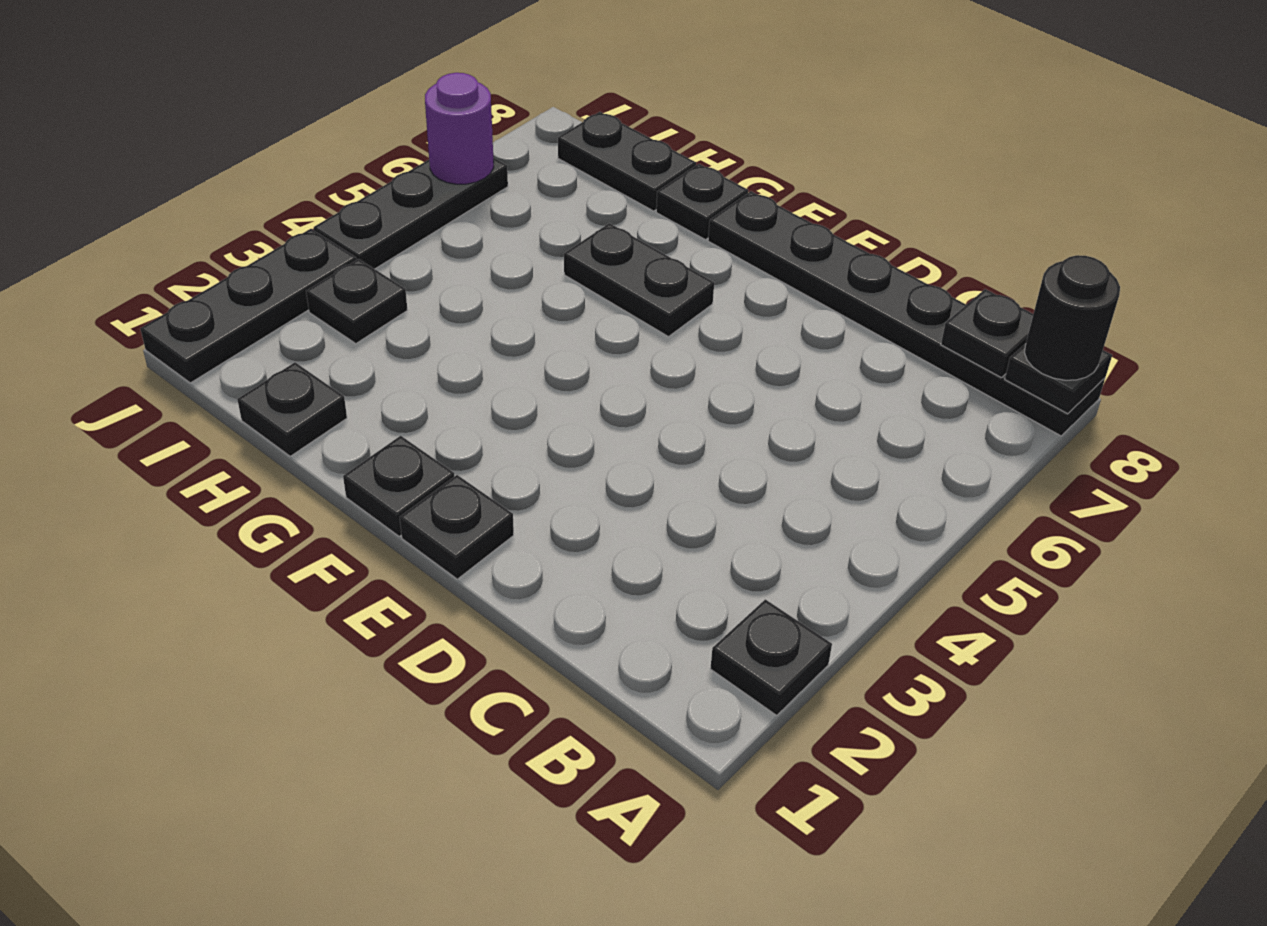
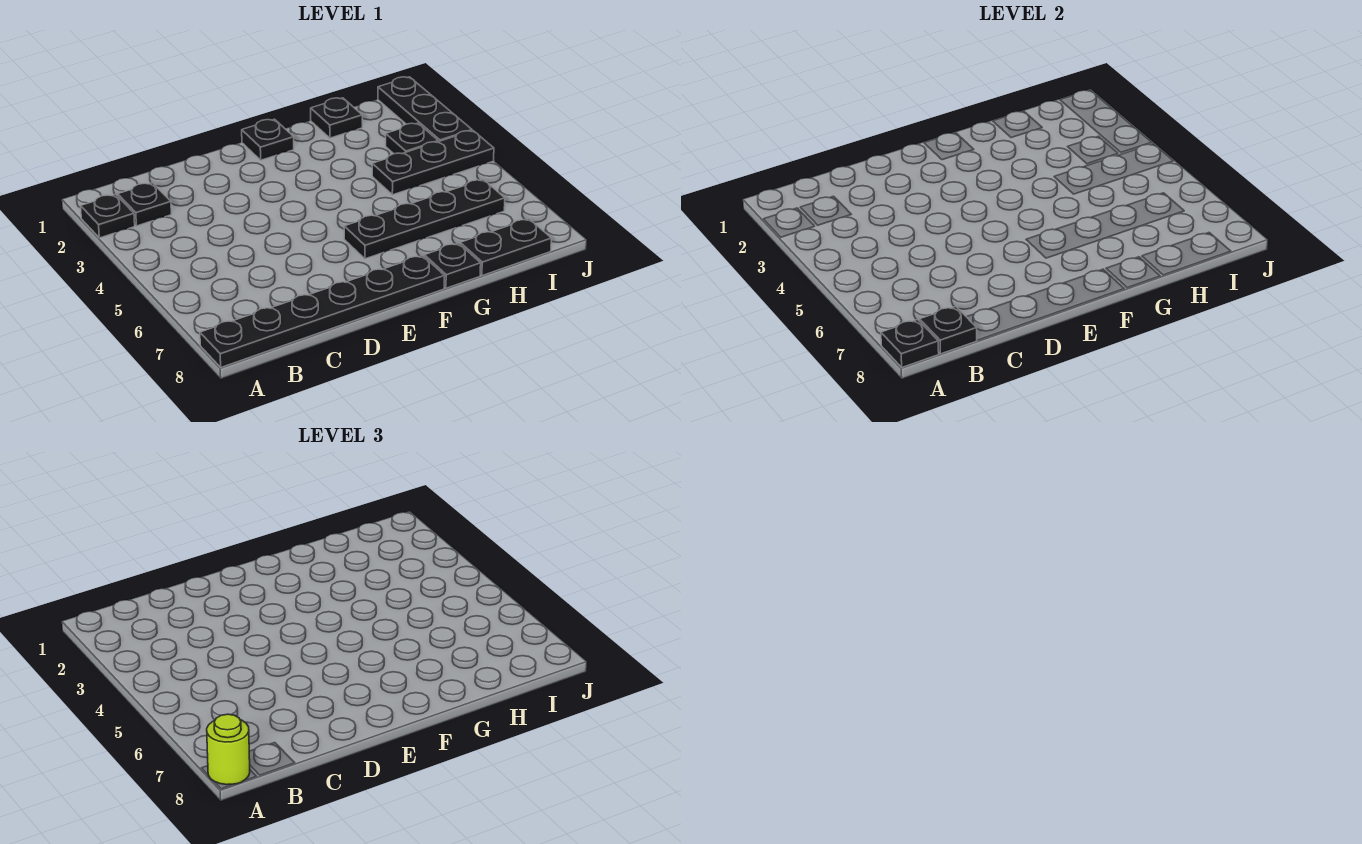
black 1x1 round brick [1025,255,1120,380] -> lime 1x1 round brick [207,714,250,785]
black 1x1 plate [400,475,514,579] -> black 1x1 plate moved to [118,183,171,226]
black 1x2 plate [564,223,714,337] -> black 1x4 plate [344,180,505,259]
black 1x3 plate [314,158,508,269] -> black 1x3 plate turned to [372,131,494,195]
purple 1x1 round brick [425,73,494,184] -> none

